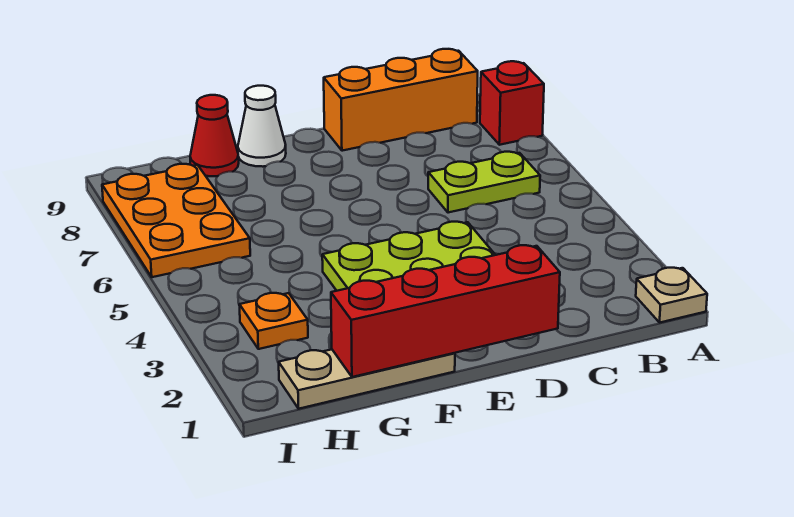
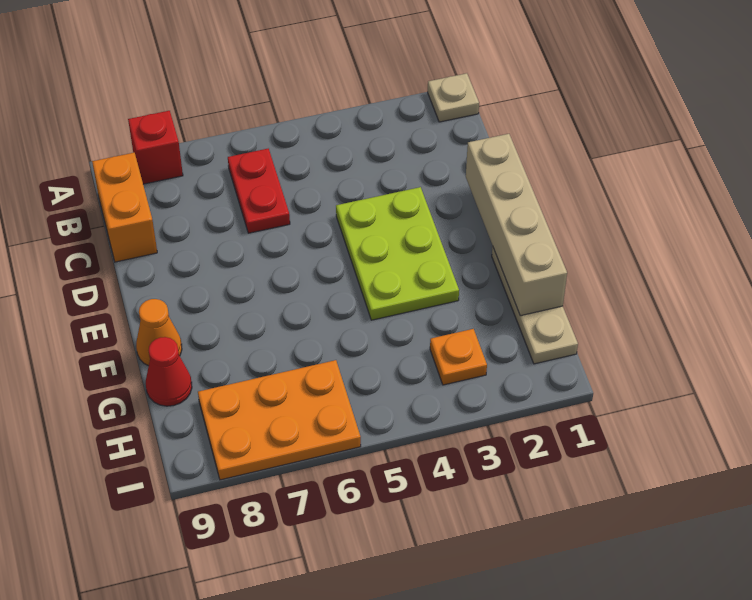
lime 1x2 plate [428,152,540,213] -> red 1x2 plate [228,149,290,233]
orange 1x3 brick [324,49,478,151] -> orange 1x2 brick [92,153,157,262]
red 1x4 brick [331,245,560,377] -> tan 1x4 brick [466,134,567,316]
white 1x1 cone [238,86,286,167] -> orange 1x1 cone [136,299,182,366]

